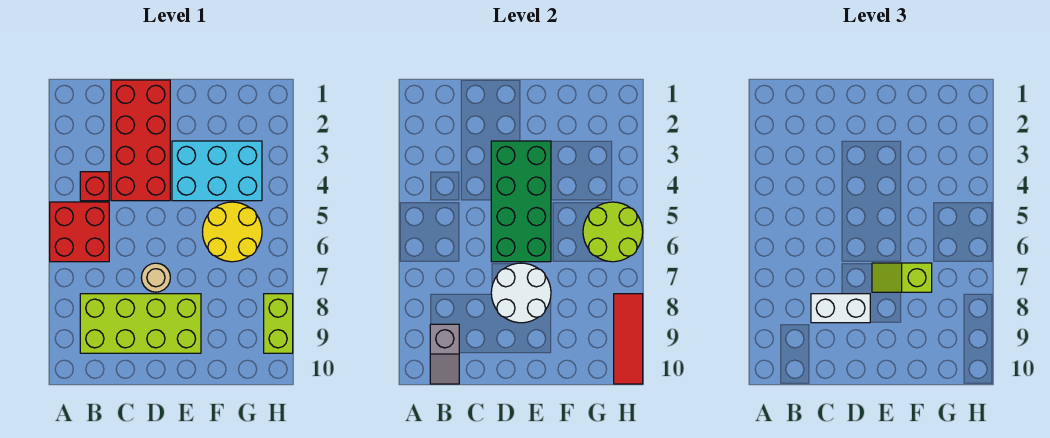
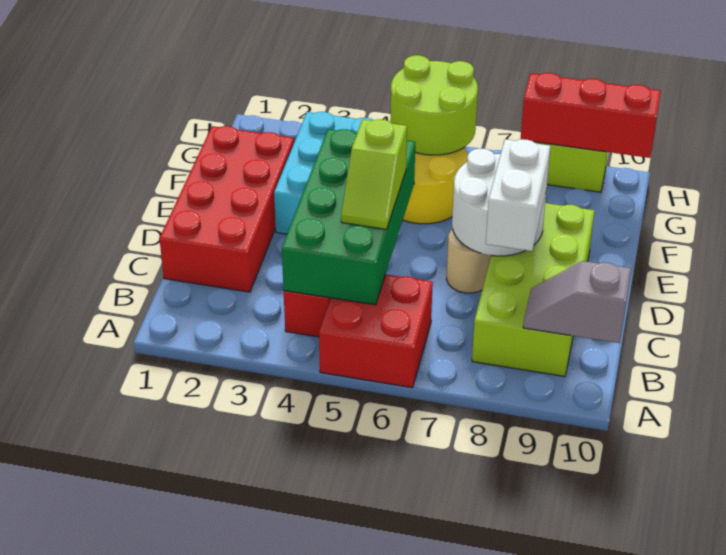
grey 1x2 slope [430,324,459,384] -> grey 1x2 slope turned to [523,261,631,343]
red 2x4 brick [111,80,170,201] -> red 2x4 brick turned to [159,126,294,292]
green 2x4 brick [491,141,551,262] -> green 2x4 brick turned to [282,129,415,305]
lime 1x2 slope [872,263,932,292] -> lime 1x2 slope moved to [341,119,407,229]
red 1x3 tile [614,294,643,384] -> red 1x3 brick [520,73,661,158]

